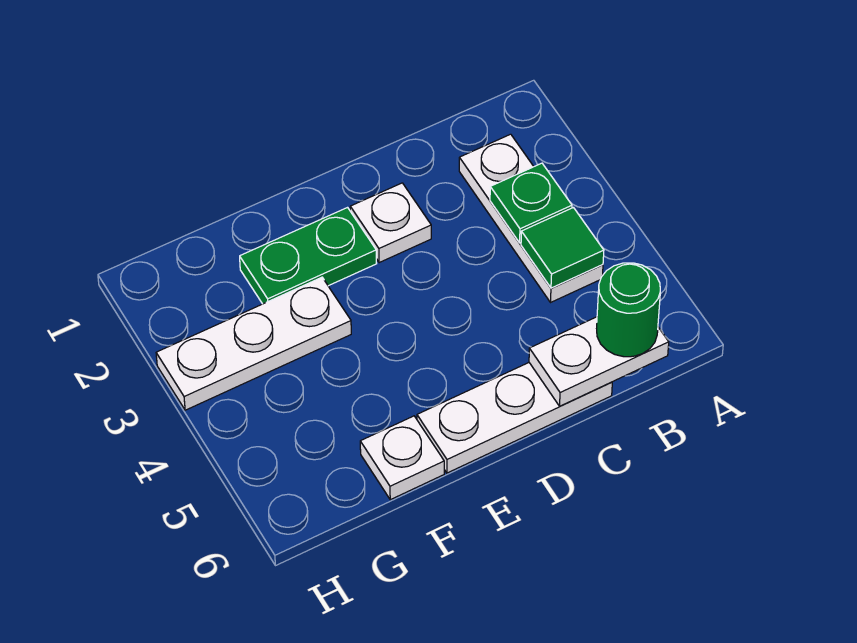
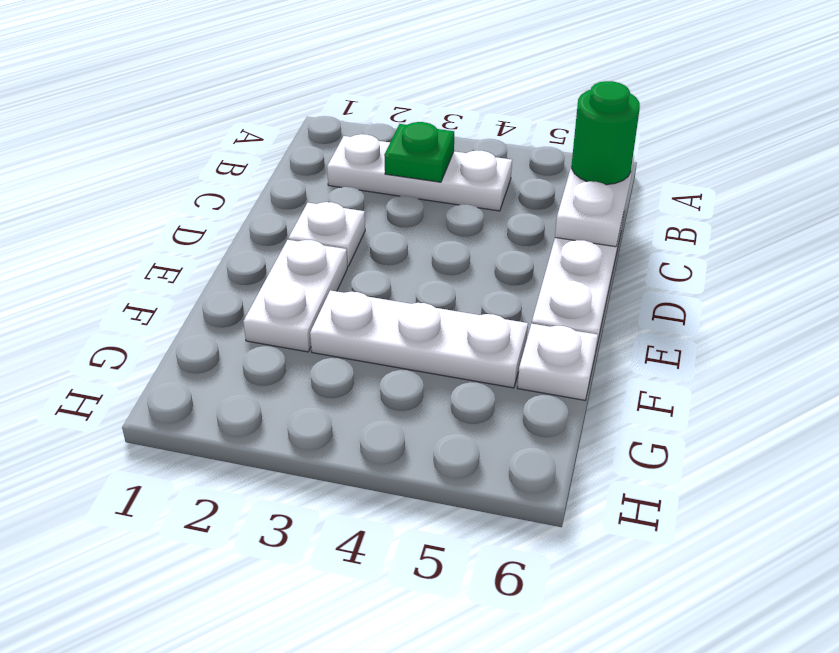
green 1x1 tile [521,208,604,288] -> none
green 1x2 plate [240,208,377,304] -> white 1x2 plate [243,240,347,352]
white 1x3 plate [156,277,351,410] -> white 1x3 plate turned to [310,290,528,388]

